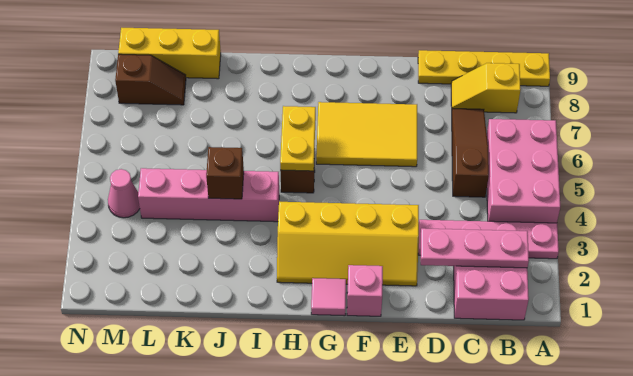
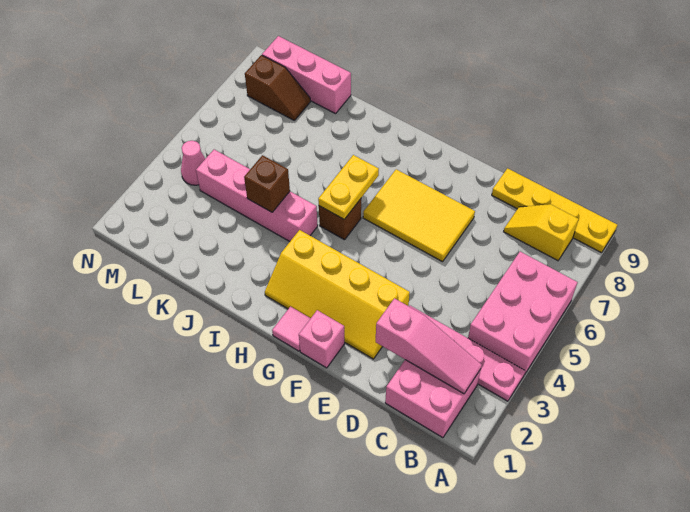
pink 1x3 plate [421,228,529,268] -> pink 1x3 slope [376,298,482,394]
brown 1x3 slope [452,109,489,197] -> none
yellow 1x3 brick [118,28,221,79] -> pink 1x3 brick [262,36,351,114]

